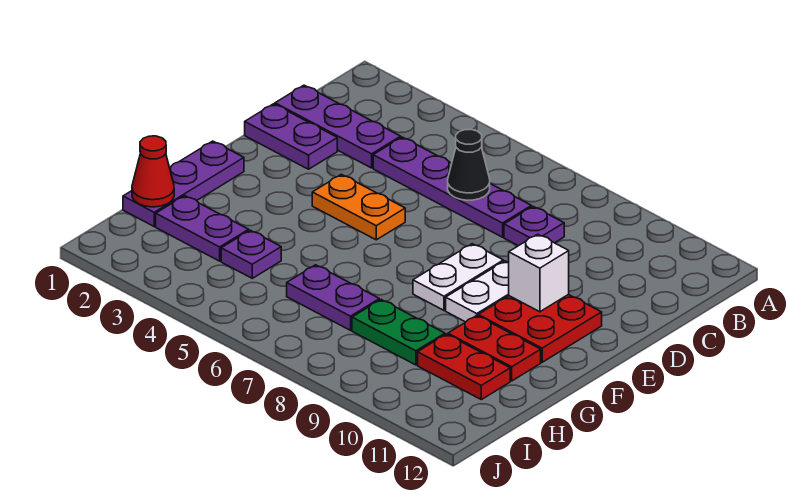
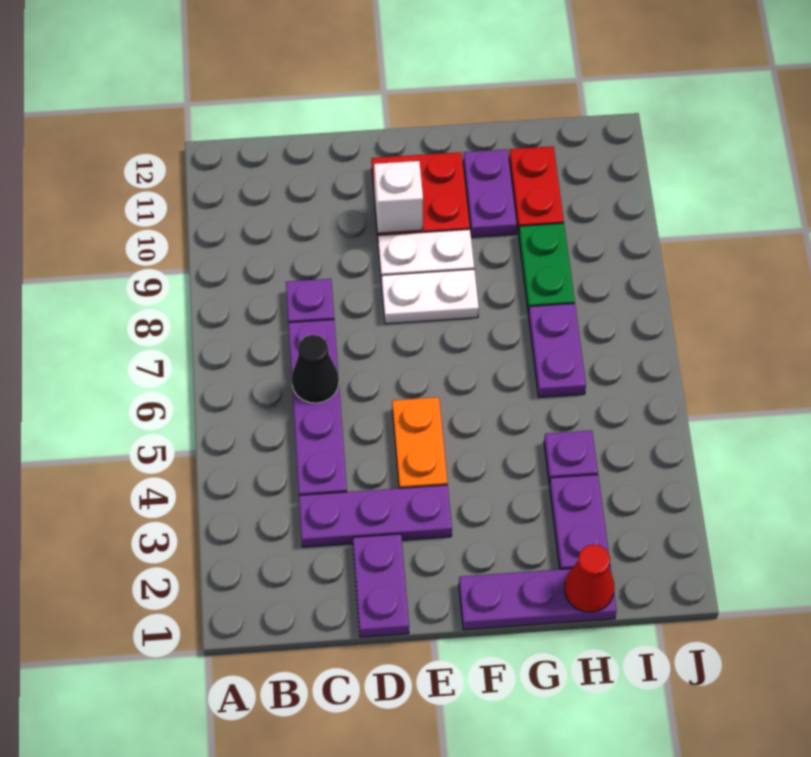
purple 1x3 plate [275,85,401,168] -> purple 1x3 plate turned to [299,485,452,547]
red 1x2 plate [448,316,541,381] -> purple 1x2 plate [463,149,517,237]

